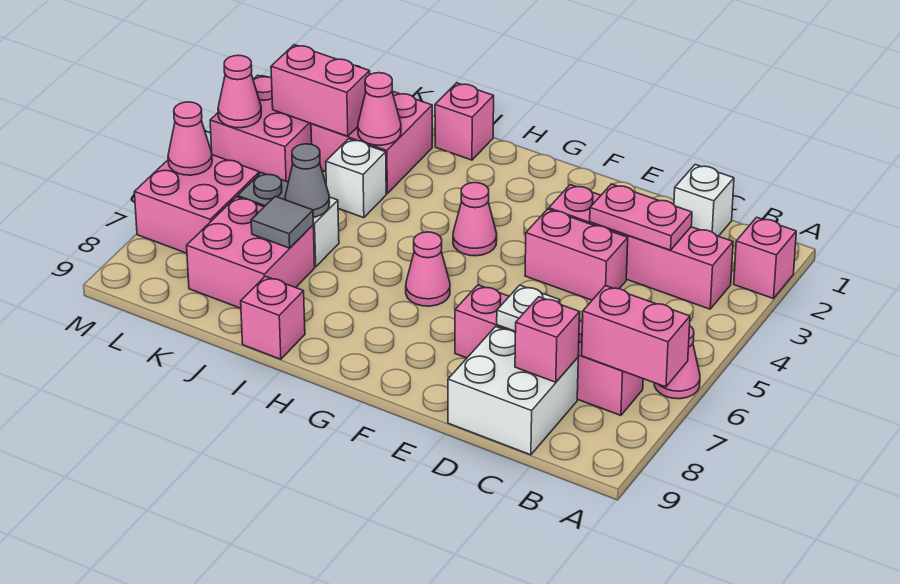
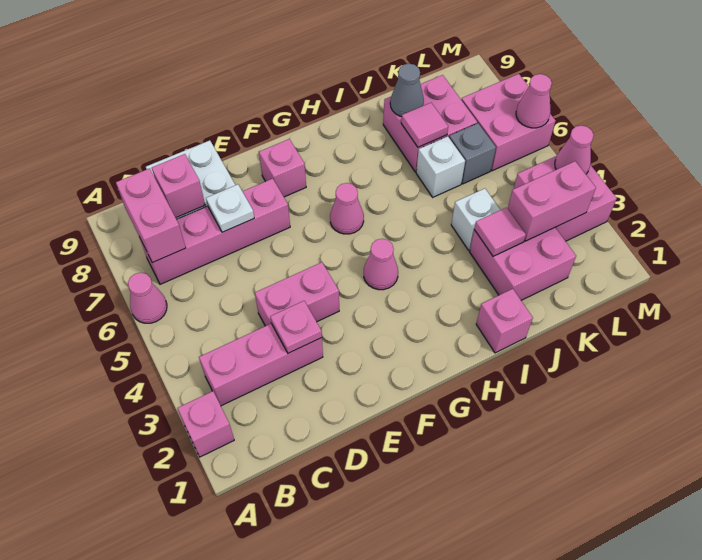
pink 1x2 brick [582,286,690,387] -> pink 1x2 brick turned to [116,168,186,263]
pink 1x4 brick [549,185,733,309] -> pink 1x3 brick [199,323,323,406]
white 1x1 brick [674,165,734,236] -> none
pink 1x2 plate [590,184,692,250] -> pink 1x1 plate [270,301,322,353]
pink 1x1 brick [241,276,305,359] -> pink 1x1 brick moved to [259,139,306,197]
pink 1x1 cone [358,73,401,145] -> pink 1x1 tile [474,208,526,256]
grey 1x1 cone [285,144,330,217] -> grey 1x1 cone moved to [390,64,424,117]
grey 1x1 tile [251,196,313,248] -> pink 1x1 tile [401,103,448,147]

